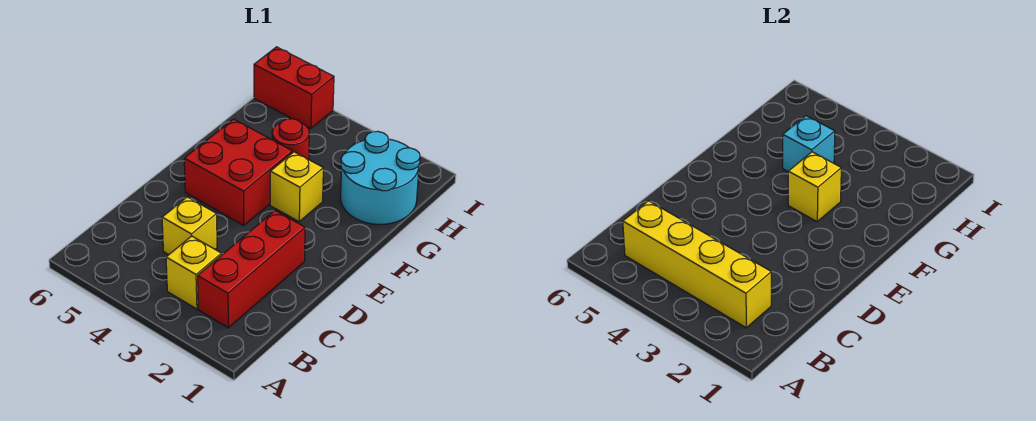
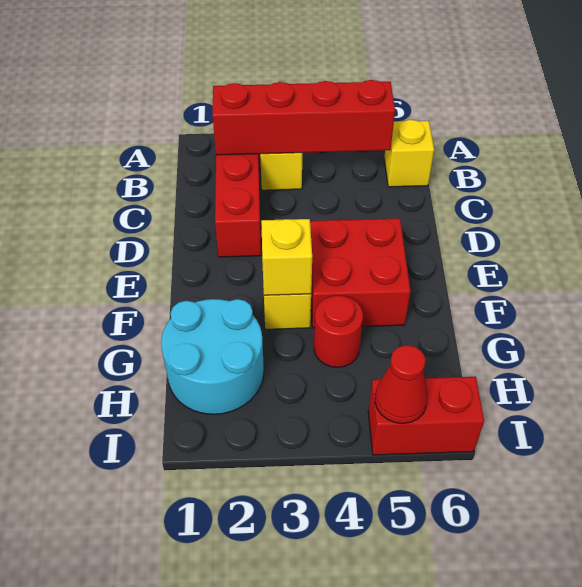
yellow 1x4 brick [623,201,771,328] -> red 1x4 brick [213,80,395,155]
yellow 1x1 brick [162,197,217,255] -> yellow 1x1 brick moved to [384,120,434,187]
cyan 1x1 brick [783,116,835,171] -> none
none -> red 1x1 cone [375,345,428,424]

